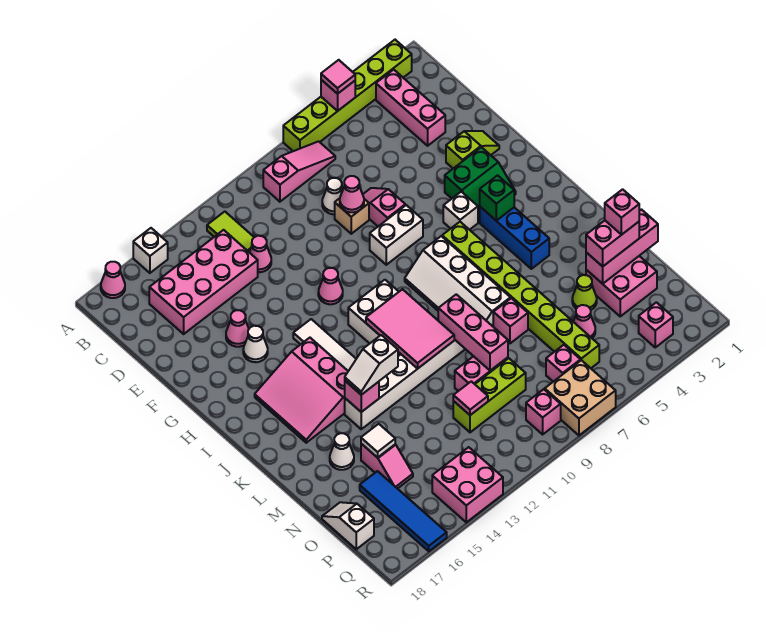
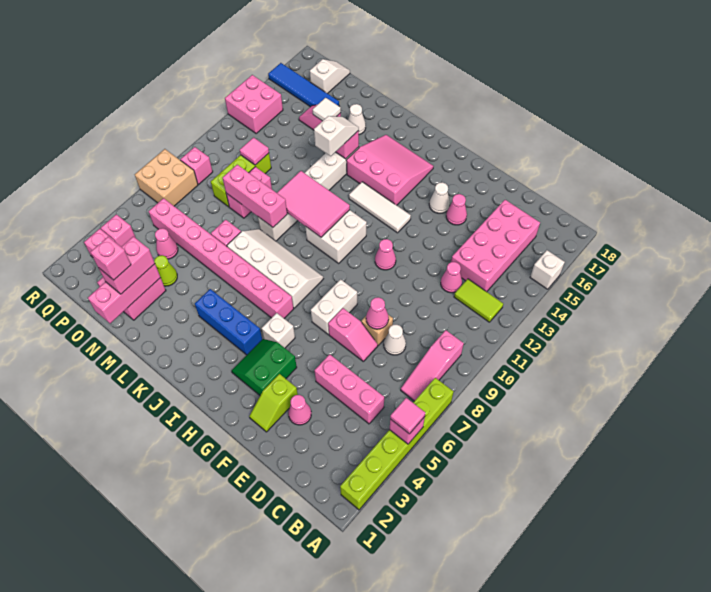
pink 1x1 cone [101,262,125,298] -> pink 1x1 cone moved to [288,395,311,425]
pink 1x3 brick [376,70,445,146] -> pink 1x3 brick moved to [314,354,384,424]
green 1x1 brick [480,175,514,221] -> none
lime 1x8 brick [442,222,599,368] -> pink 1x8 brick [149,198,294,318]
white 1x2 slope [322,502,374,549] -> white 1x2 slope turned to [310,59,350,94]
pink 1x1 brick [546,345,581,382] -> pink 1x1 brick moved to [101,214,136,247]

